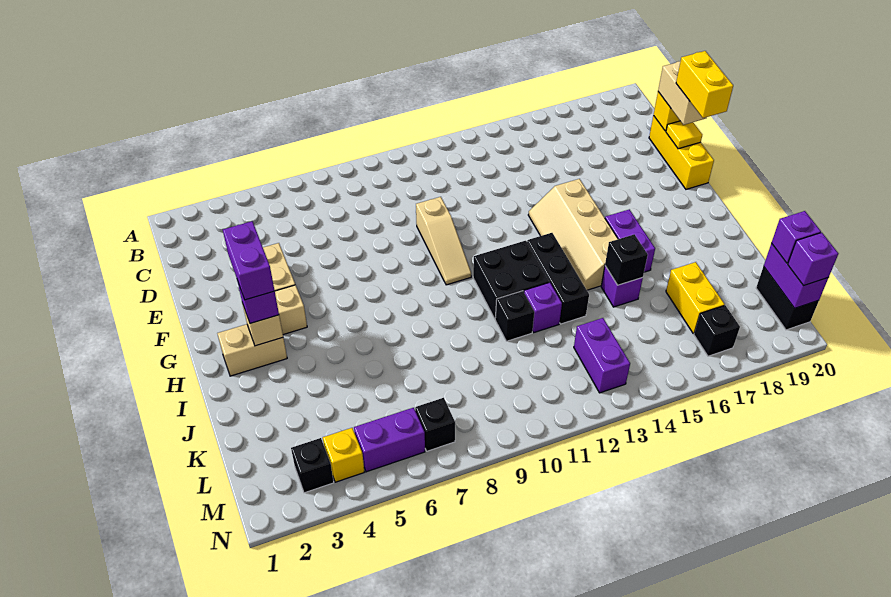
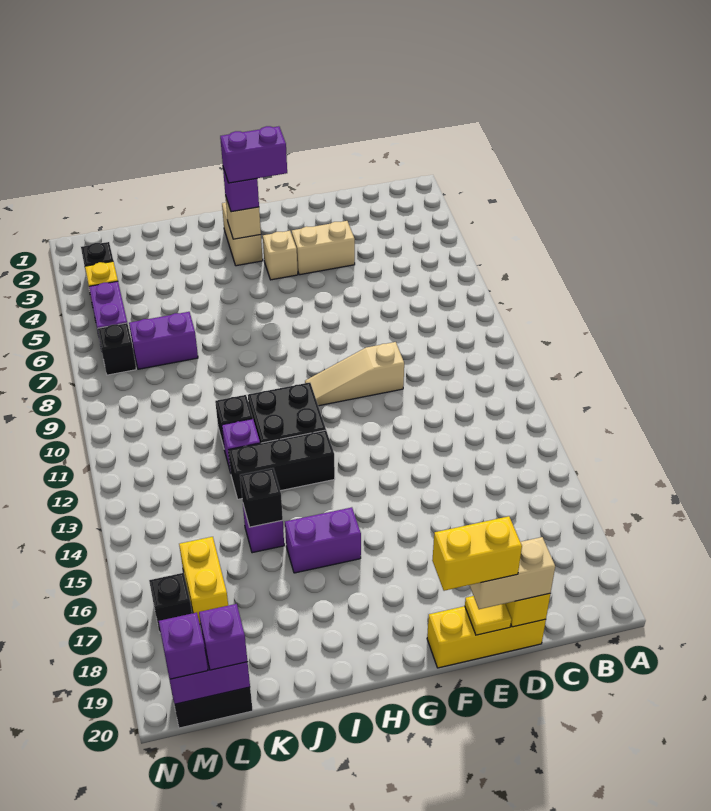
tan 2x4 slope [528,179,618,290] -> none
yellow 1x2 brick [666,262,725,334] -> yellow 1x2 brick turned to [179,537,228,624]
purple 1x2 brick [574,318,630,393] -> purple 1x2 brick moved to [129,312,198,369]

